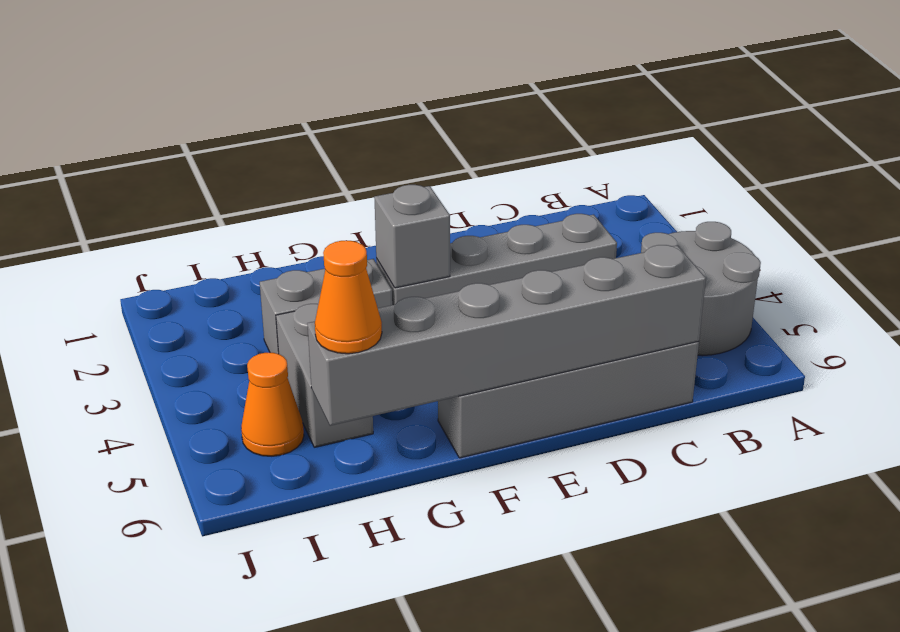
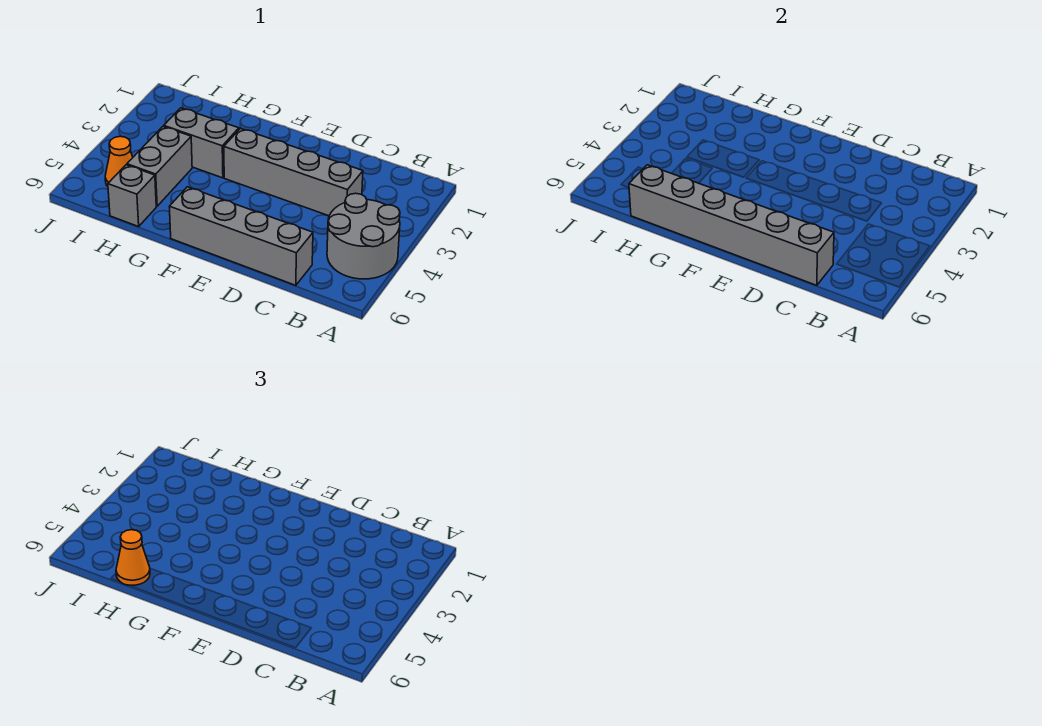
grey 1x1 brick [374,185,450,288] -> grey 1x1 brick moved to [108,165,156,227]

